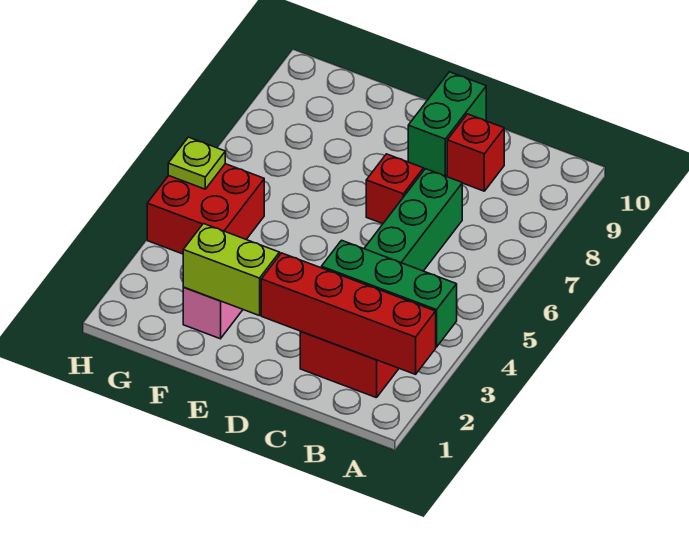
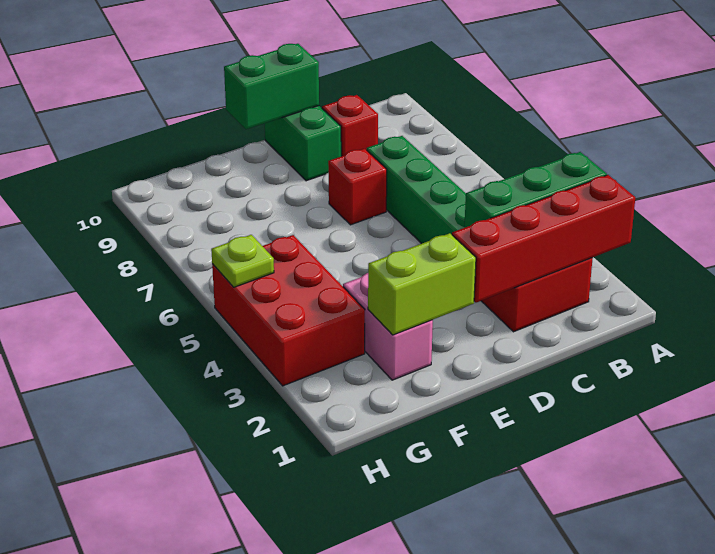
none -> green 1x2 brick [224,44,319,129]
red 2x2 brick [147,164,264,254] -> red 2x3 brick [212,235,365,386]

